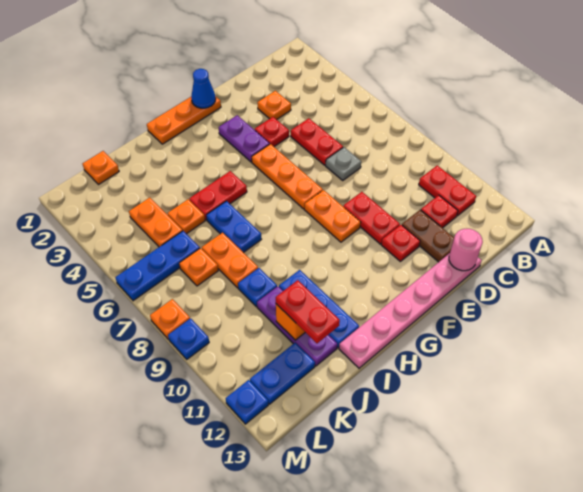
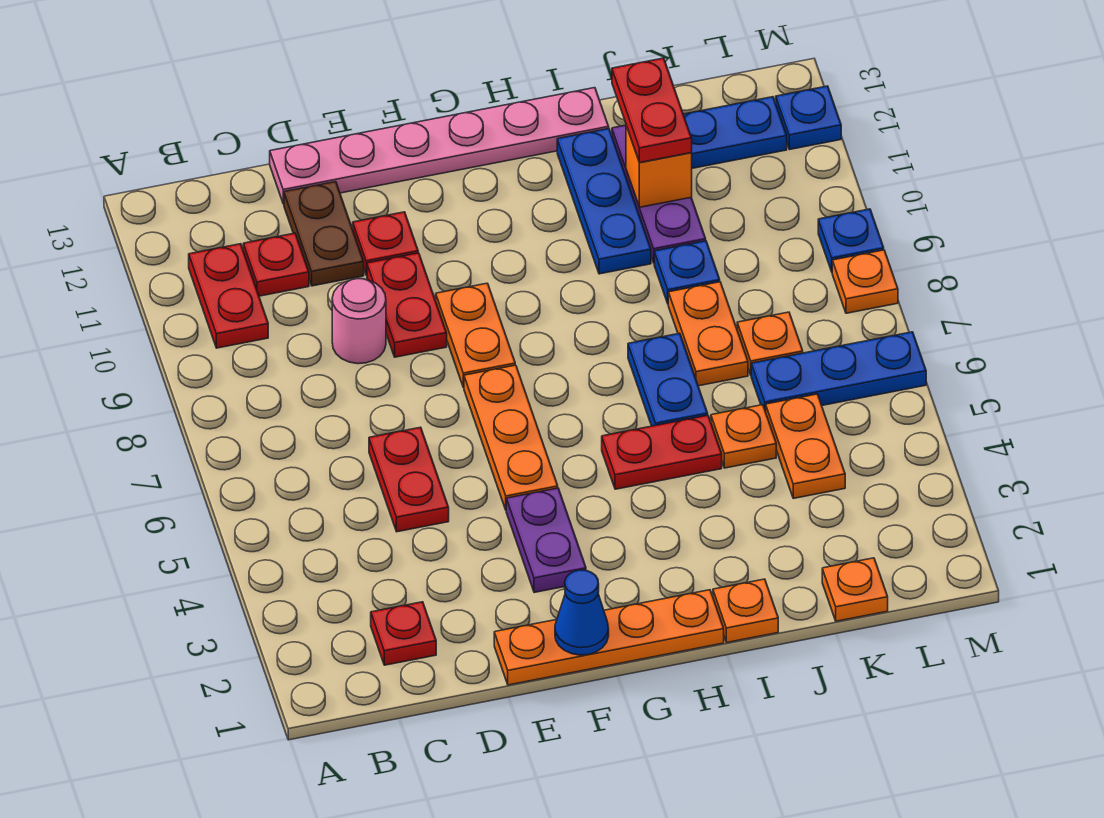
orange 1x1 plate [257,91,291,120] -> orange 1x1 plate moved to [713,579,778,642]
grey 1x1 plate [326,147,361,180] -> none
pink 1x1 round brick [449,229,483,271] -> pink 1x1 round brick moved to [332,279,386,364]
red 1x1 plate [255,117,289,147] -> red 1x1 plate moved to [371,602,436,665]
orange 1x3 plate [147,96,221,144] -> orange 1x4 plate [494,590,724,685]

